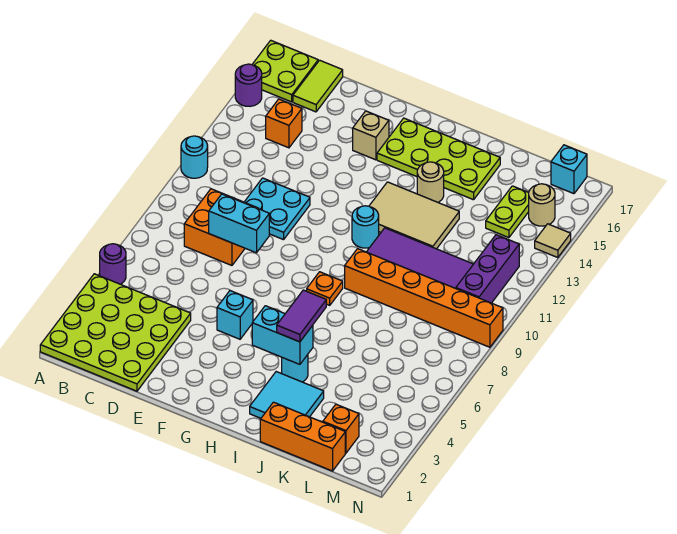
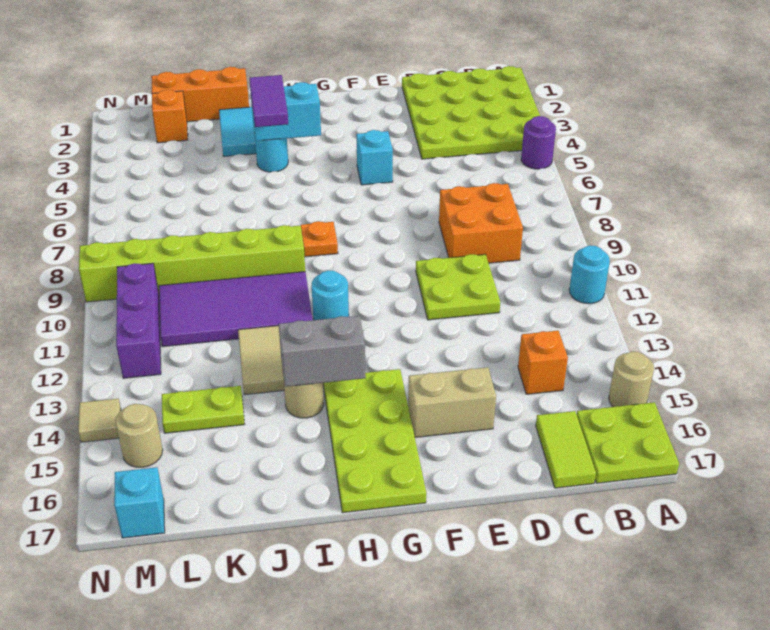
purple 1x1 round brick [235,64,262,106] -> tan 1x1 round brick [609,352,654,407]
cyan 1x2 brick [209,194,269,253] -> none
cyan 2x2 plate [244,178,310,240] -> lime 2x2 plate [416,254,500,320]
tan 1x1 brick [353,111,389,160] -> tan 1x2 brick [408,367,496,437]
lime 2x4 plate [377,118,500,200] -> lime 2x4 plate turned to [323,369,426,513]
none -> grey 1x2 brick [279,316,366,387]
orange 1x6 brick [345,249,503,347] -> lime 1x6 brick [79,225,305,302]
lime 1x2 plate [486,186,529,238] -> lime 1x2 plate turned to [162,386,244,433]

